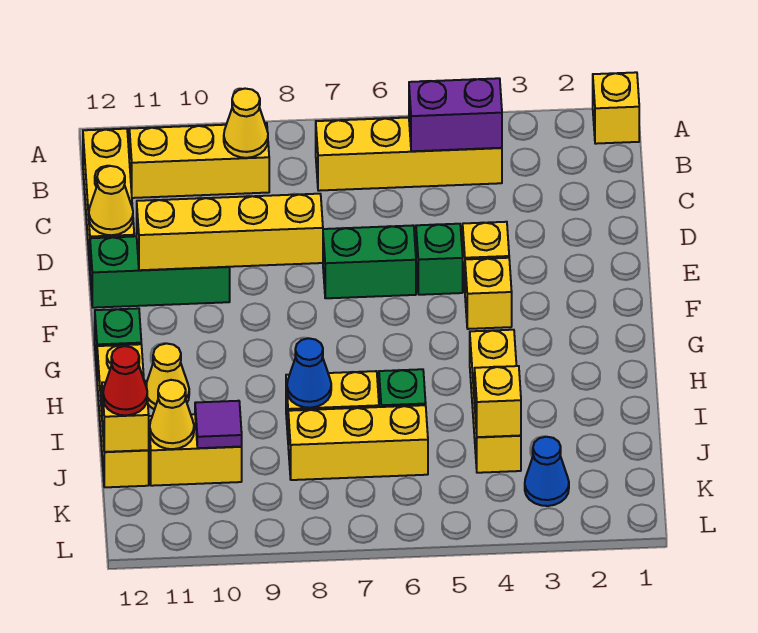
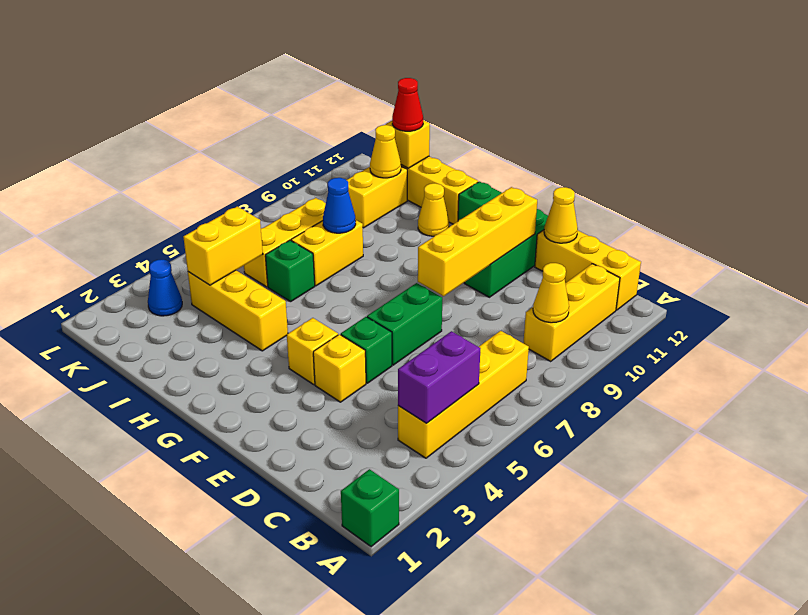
yellow 1x1 brick [593,72,639,144] -> green 1x1 brick [341,469,399,547]
yellow 1x1 brick [475,366,521,437] -> yellow 1x2 brick [183,207,263,285]
purple 1x1 tile [195,401,242,448] -> none

